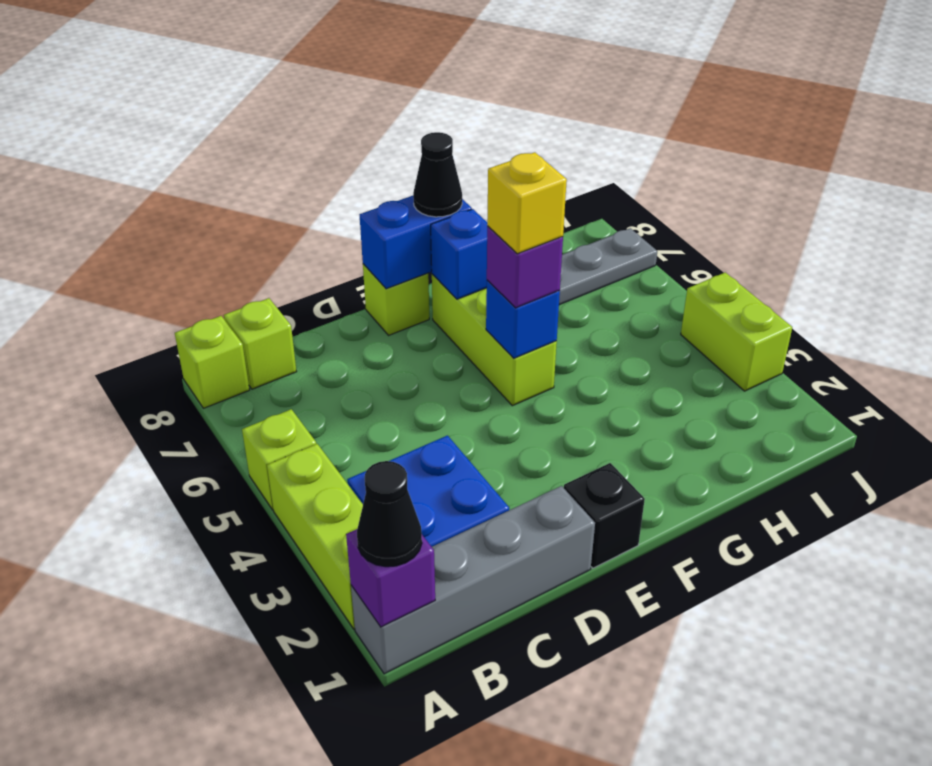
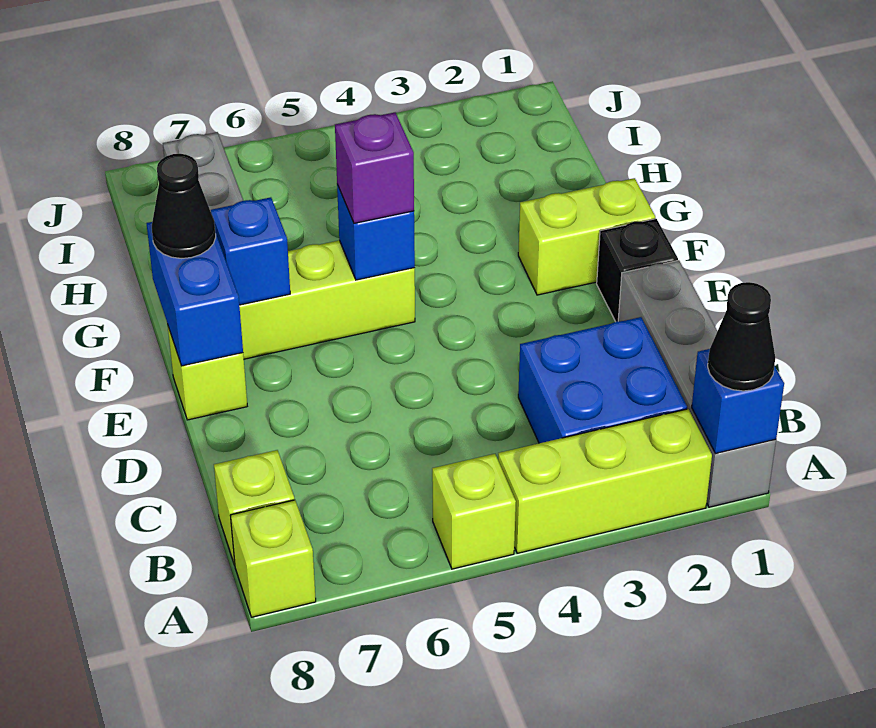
purple 1x1 brick [346,529,435,627] -> blue 1x1 brick [692,349,784,453]
yellow 1x1 brick [487,152,567,254] -> none
lime 1x2 brick [681,272,792,391] -> lime 1x2 brick moved to [518,178,655,295]

